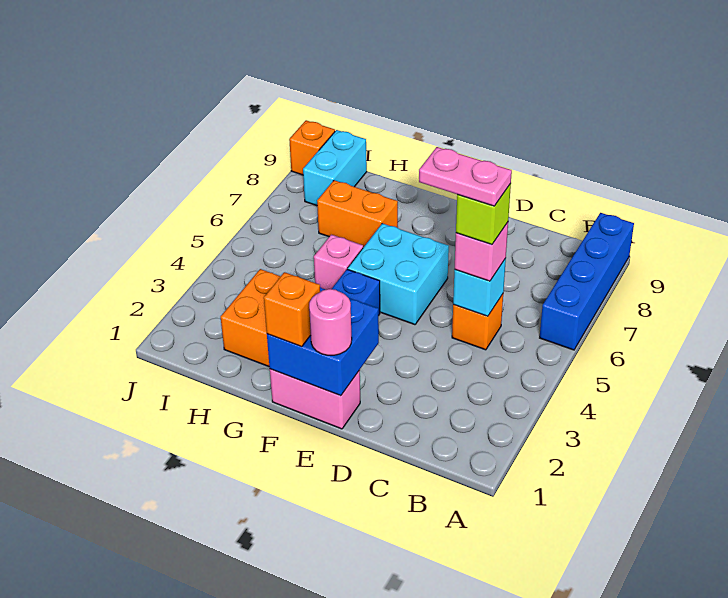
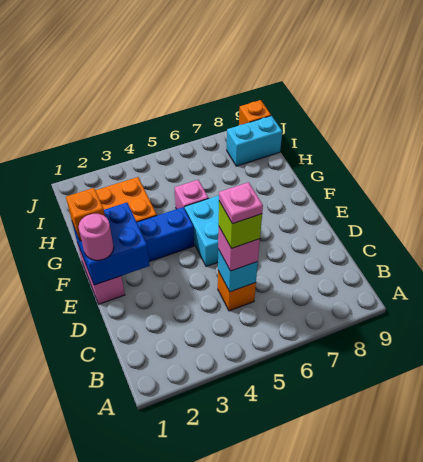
blue 1x4 brick [540,213,634,350] -> none
pink 1x2 plate [419,147,512,206] -> pink 1x1 plate [219,182,263,224]
orange 1x2 brick [317,180,398,247] -> none

